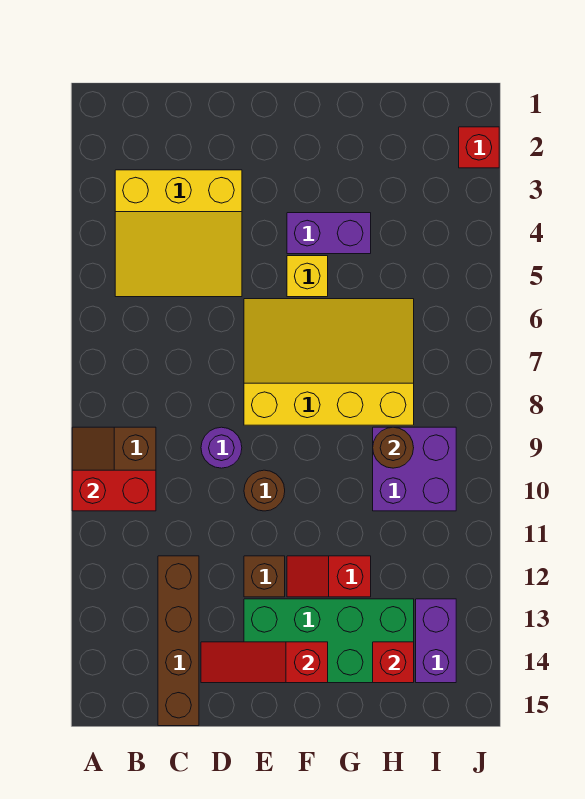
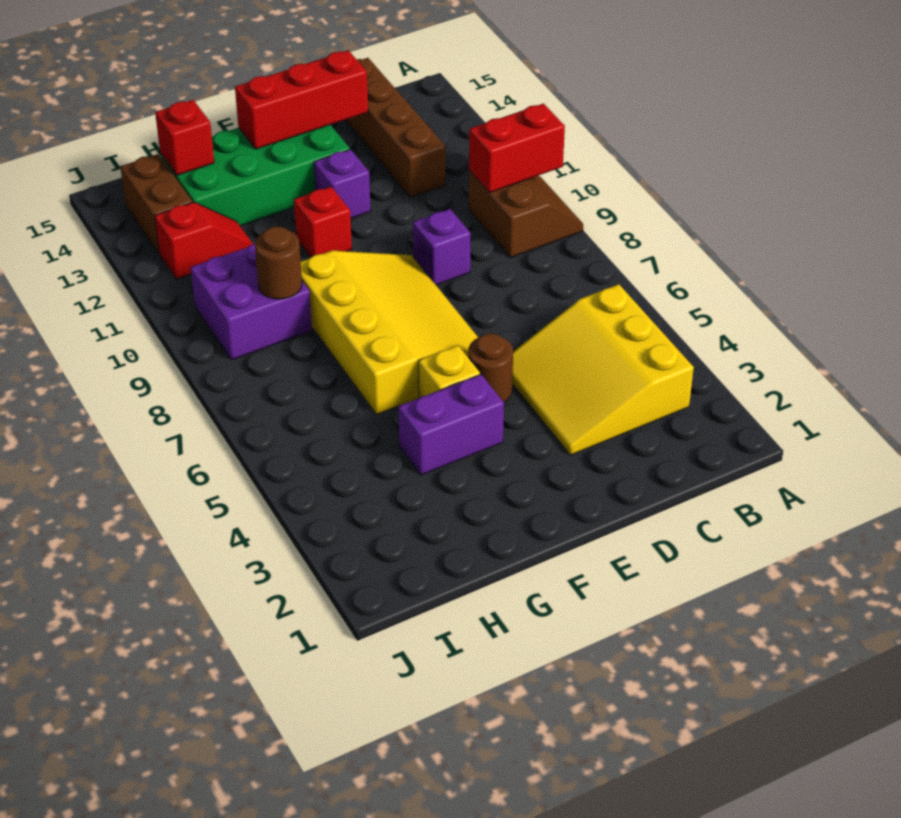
yellow 3x3 slope [115,170,242,297] -> yellow 3x3 slope turned to [512,284,694,455]
purple 1x1 round brick [201,427,242,468] -> purple 1x1 brick [413,209,471,285]
red 1x3 slope [201,642,328,683] -> red 1x3 brick [235,50,368,149]
yellow 3x4 slope [244,299,414,425] -> yellow 3x4 slope turned to [301,250,478,415]
brown 1x1 round brick [244,470,285,511] -> brown 1x1 round brick moved to [468,334,513,402]
brown 1x1 brick [244,556,285,597] -> purple 1x1 brick [314,149,371,218]
red 1x2 slope [287,556,371,597] -> red 1x2 slope moved to [155,202,253,279]
purple 1x2 brick [416,599,456,683] -> brown 1x2 brick [120,154,193,253]
red 1x1 brick [459,127,499,168] -> red 1x1 brick moved to [294,187,352,257]

